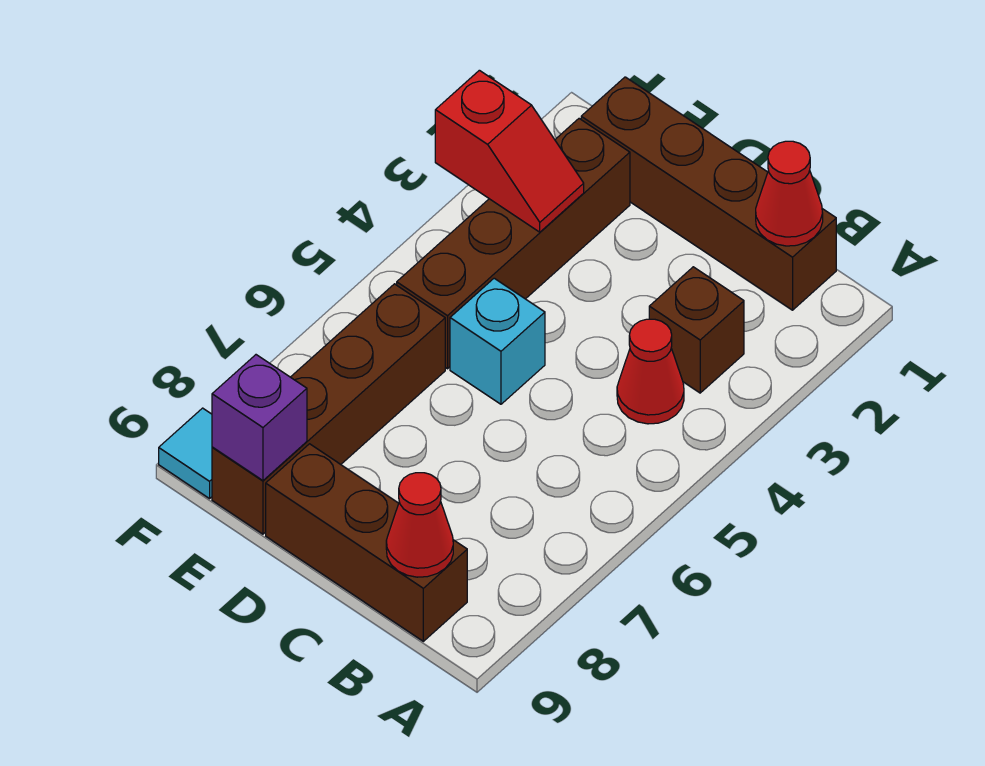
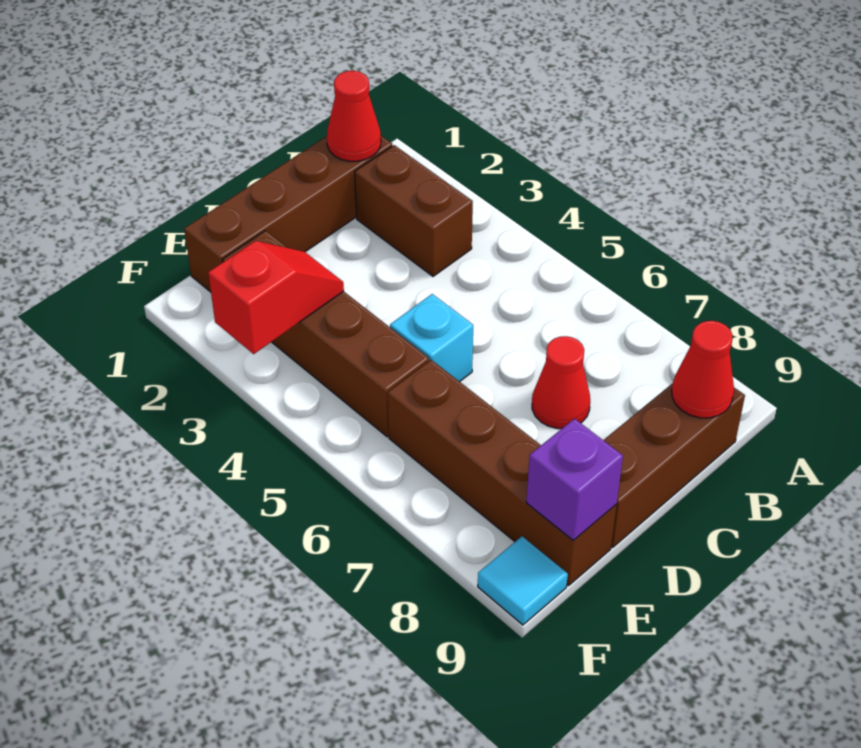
brown 1x1 brick [649,267,744,393] -> brown 1x2 brick [355,145,473,276]
red 1x1 cone [617,319,684,424] -> red 1x1 cone moved to [532,336,590,429]

